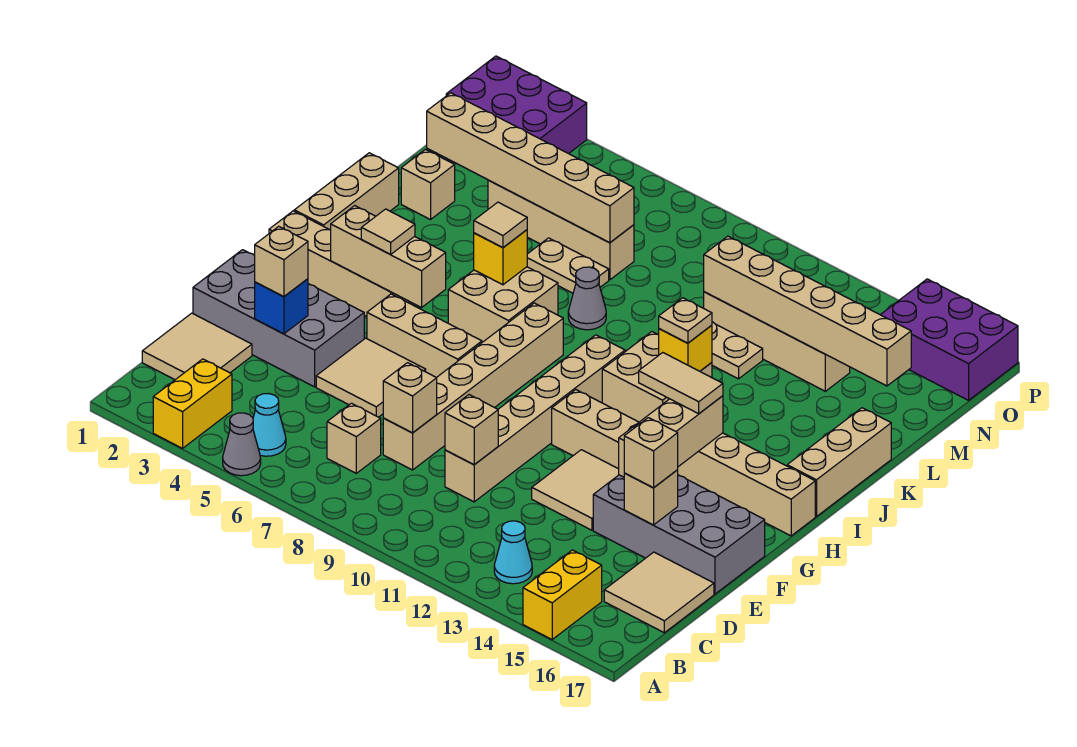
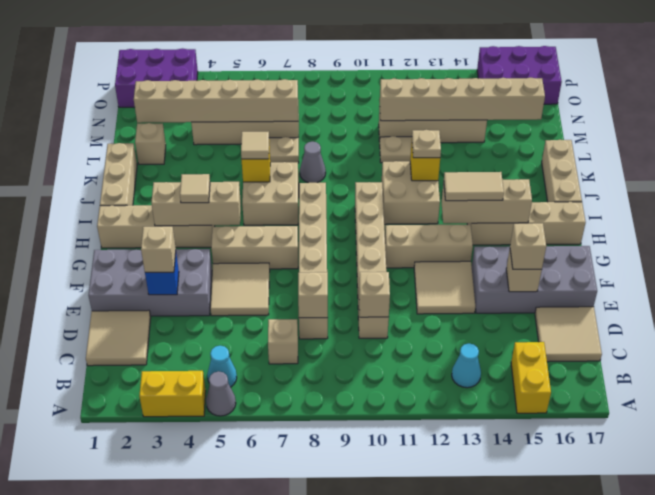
yellow 1x2 brick [153,359,232,448] -> yellow 1x2 brick turned to [139,371,206,417]
tan 1x3 brick [619,396,723,477] -> tan 1x3 brick turned to [441,179,532,223]

